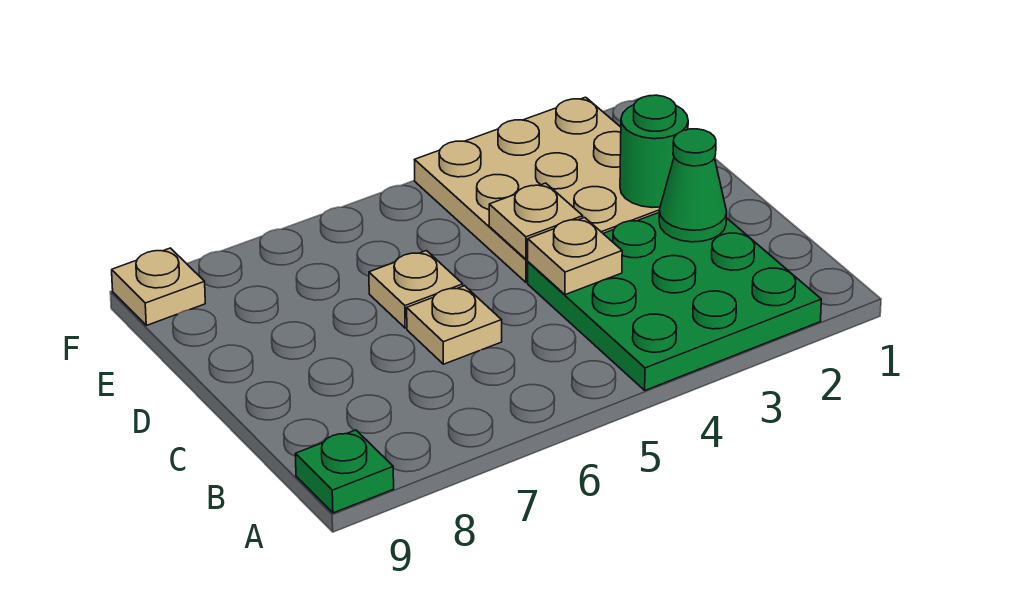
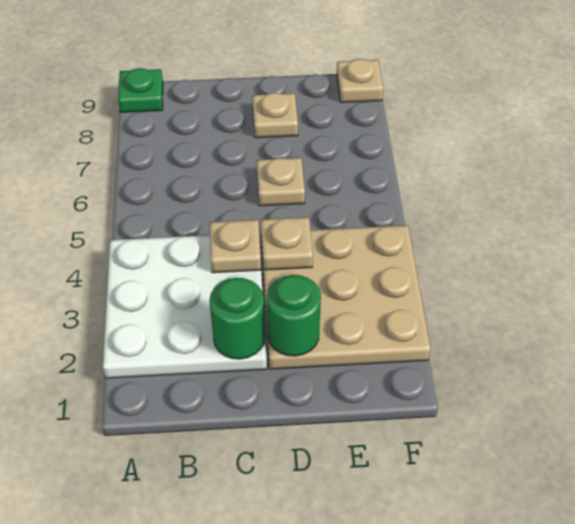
green 3x3 plate [528,213,821,390] -> white 3x3 plate [103,235,267,378]
green 1x1 cone [659,129,727,242] -> green 1x1 round brick [209,278,265,359]
tan 1x1 plate [407,286,502,364] -> tan 1x1 plate moved to [253,93,298,138]

